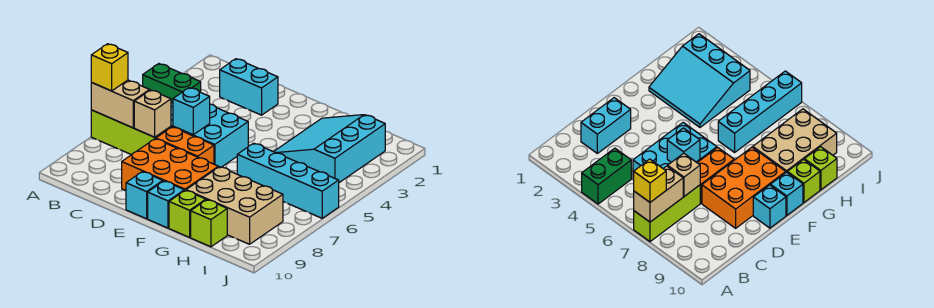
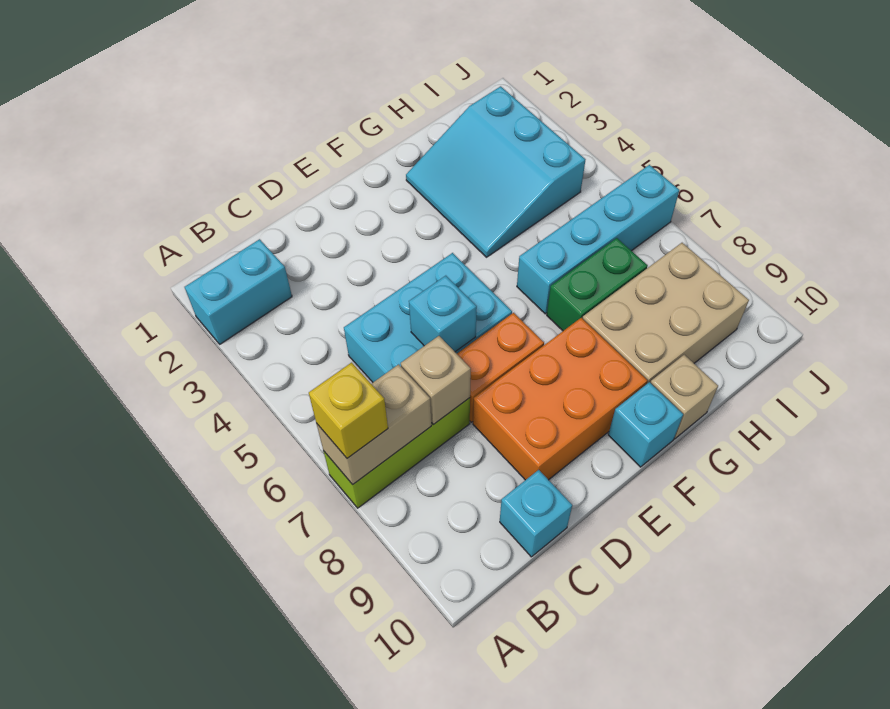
green 1x2 brick [143,64,201,103] -> green 1x2 brick moved to [547,238,648,331]
cyan 1x2 brick [220,59,278,115] -> cyan 1x2 brick moved to [185,239,292,344]
cyan 1x1 brick [126,172,163,219] -> cyan 1x1 brick moved to [500,470,572,557]
lime 1x1 brick [169,190,206,237] -> tan 1x1 brick [650,355,718,439]
lime 1x1 brick [191,200,227,247] -> none

